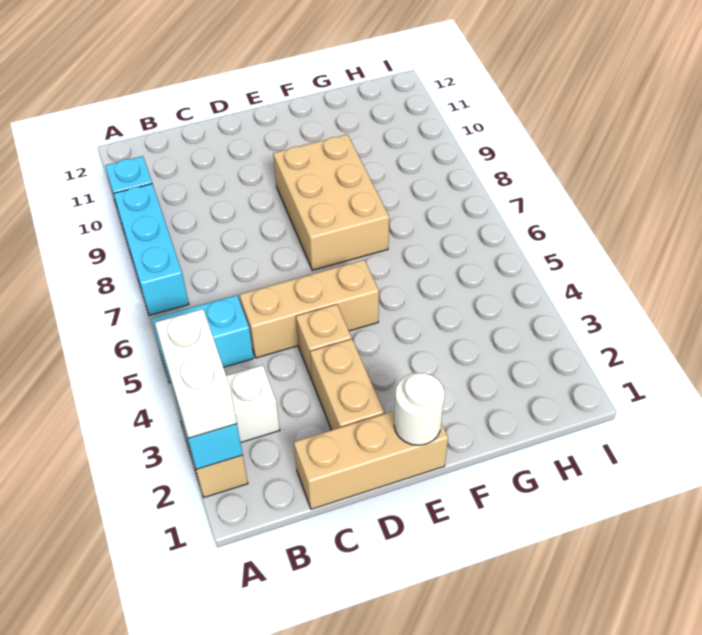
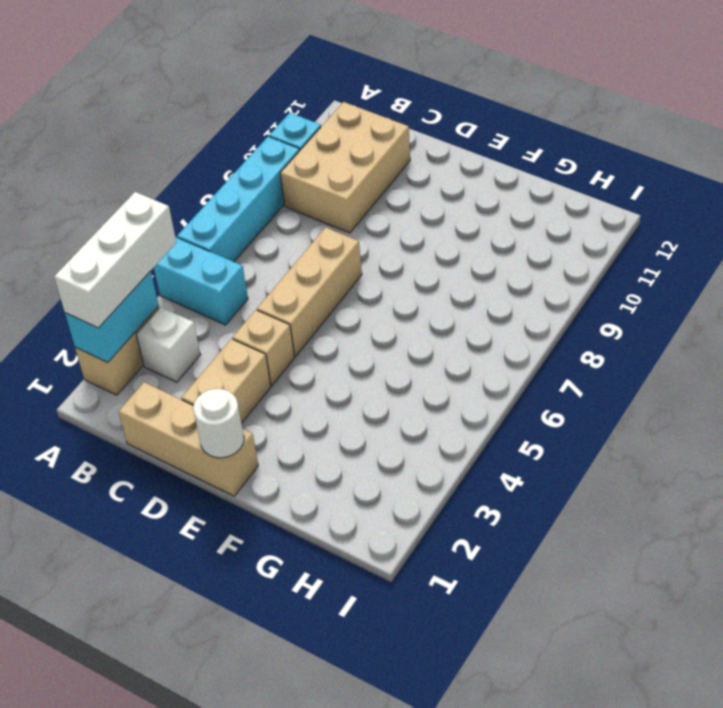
white 1x2 brick [155,309,237,439] -> white 1x3 brick [54,192,176,328]
cyan 1x3 brick [114,184,189,315] -> cyan 1x4 brick [177,136,300,262]
tan 1x3 brick [240,260,379,358] -> tan 1x3 brick turned to [257,227,362,356]
tan 2x3 brick [273,134,389,270] -> tan 2x3 brick moved to [280,102,410,233]

